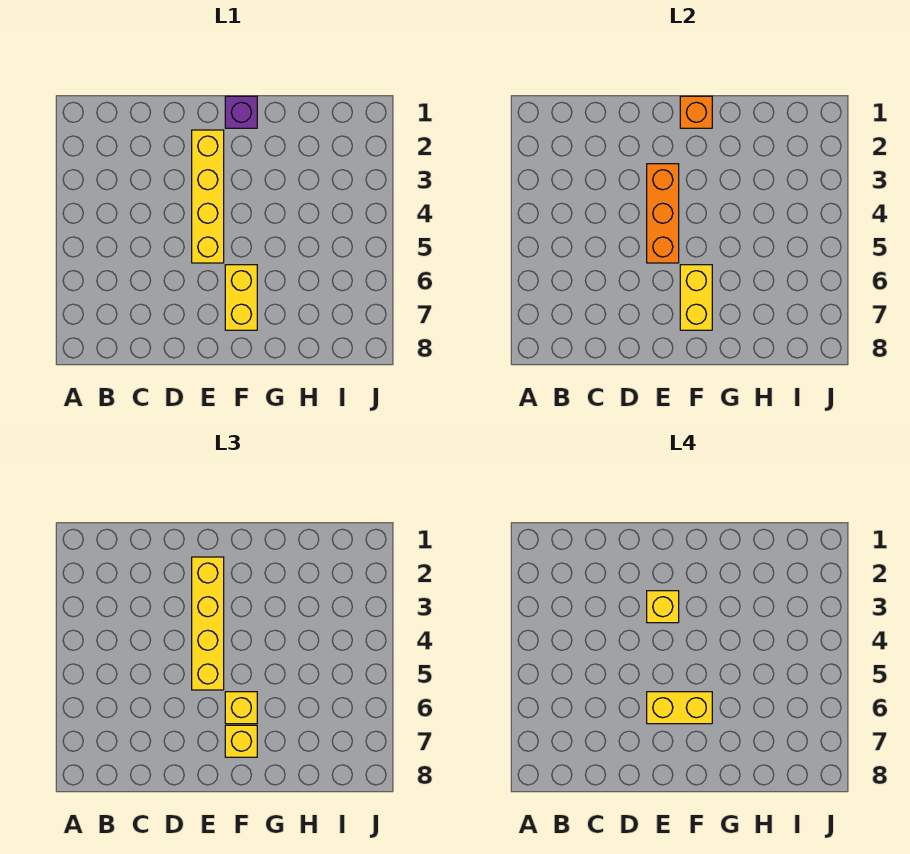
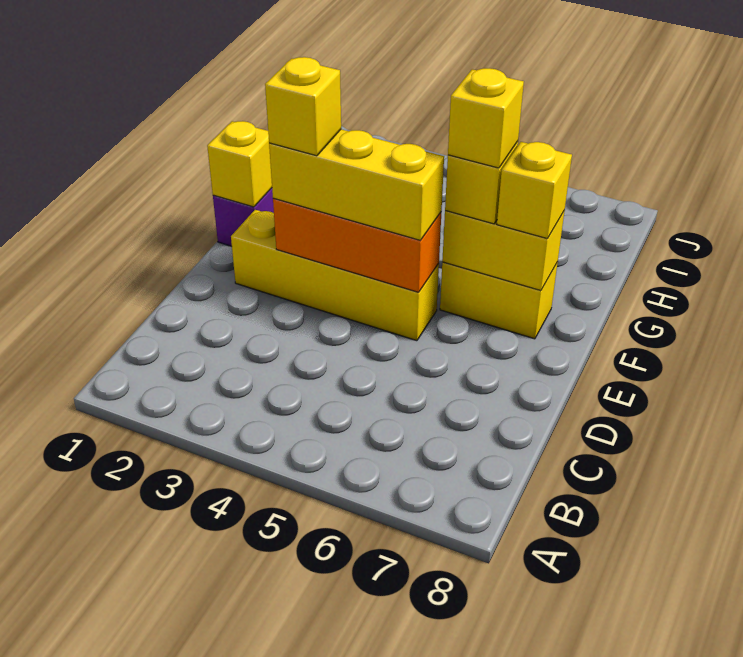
yellow 1x4 brick [192,557,224,690] -> yellow 1x3 brick [269,129,444,240]
yellow 1x2 brick [647,692,712,724] -> yellow 1x1 brick [448,68,524,168]
orange 1x1 brick [680,96,712,128] -> yellow 1x1 brick [207,121,272,207]

